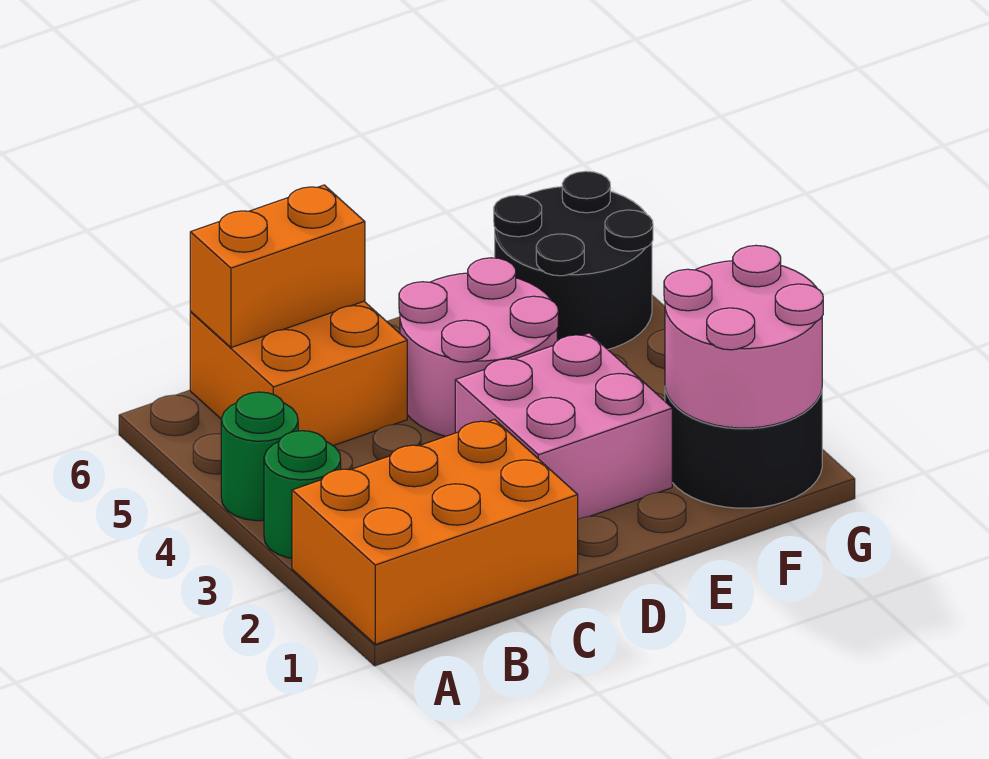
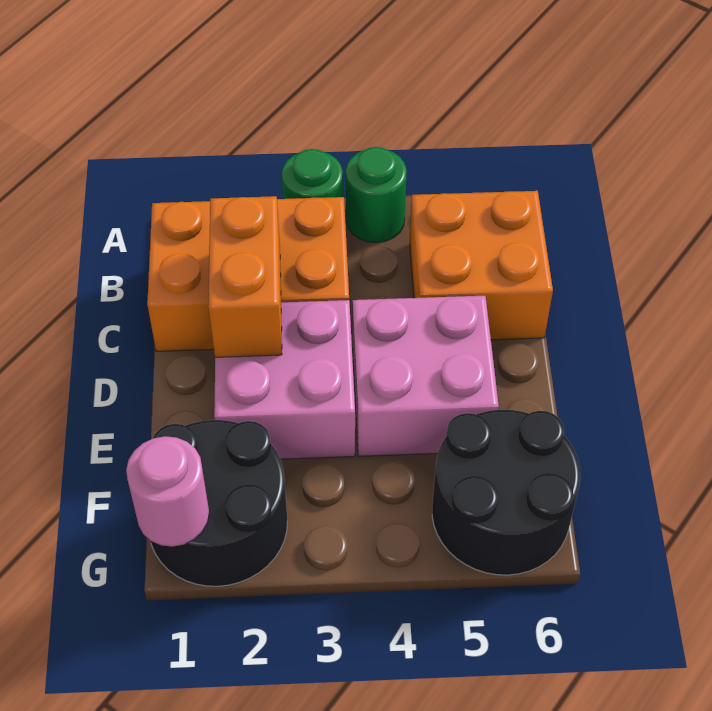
orange 2x3 brick [292,420,578,644] -> orange 2x3 brick turned to [147,197,349,351]
orange 1x2 brick [190,185,365,348] -> orange 1x2 brick moved to [208,196,282,357]
pink 2x2 round brick [399,258,558,436] -> pink 2x2 brick [353,296,499,456]
pink 2x2 round brick [664,245,823,428] -> pink 1x1 round brick [126,436,209,547]

